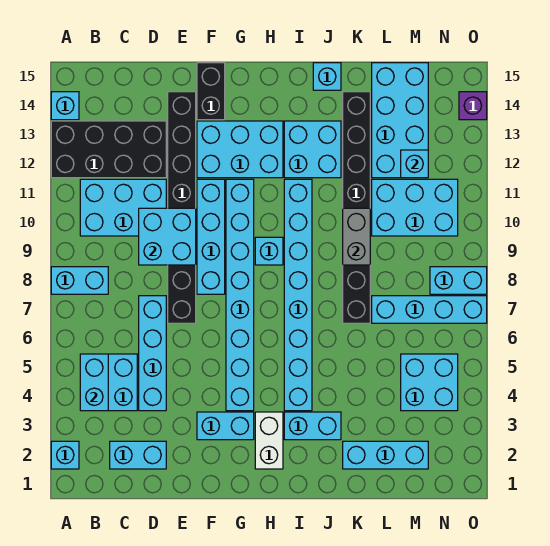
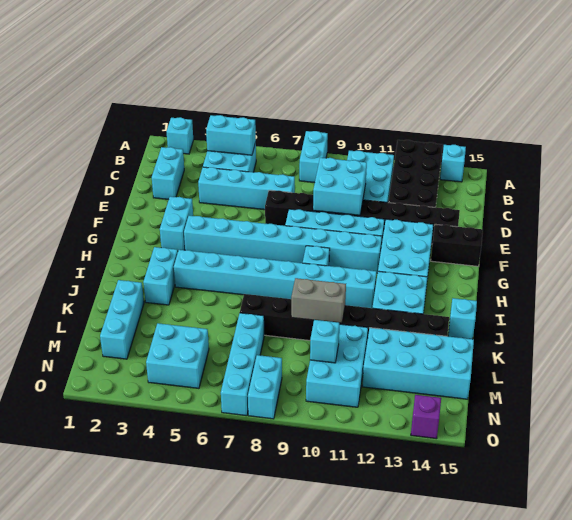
white 1x2 brick [255,412,283,469] -> none
cyan 1x1 brick [401,150,428,178] -> cyan 1x1 brick moved to [310,320,340,363]

